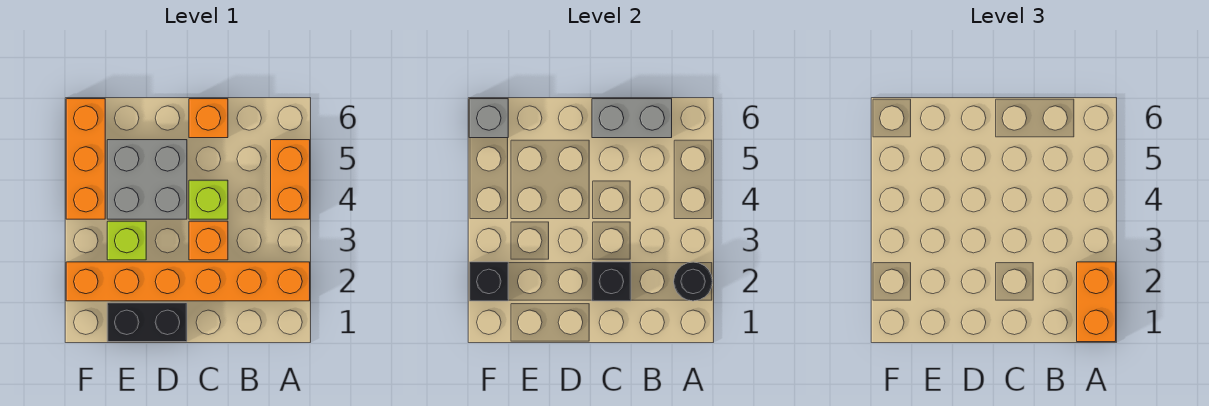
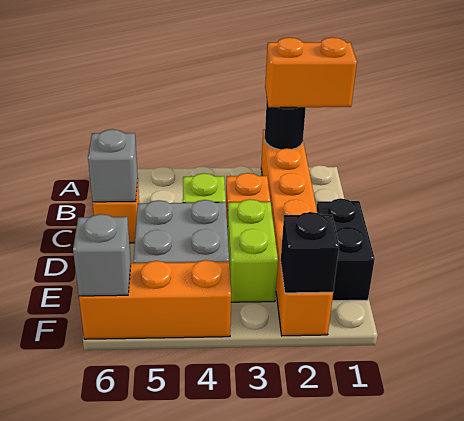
orange 1x2 brick [271,140,310,219] -> none
grey 1x2 brick [592,99,672,138] -> grey 1x1 brick [88,129,138,202]
black 1x1 brick [592,262,631,301] -> none
lime 1x1 brick [107,221,146,260] -> lime 1x2 brick [227,199,278,302]

